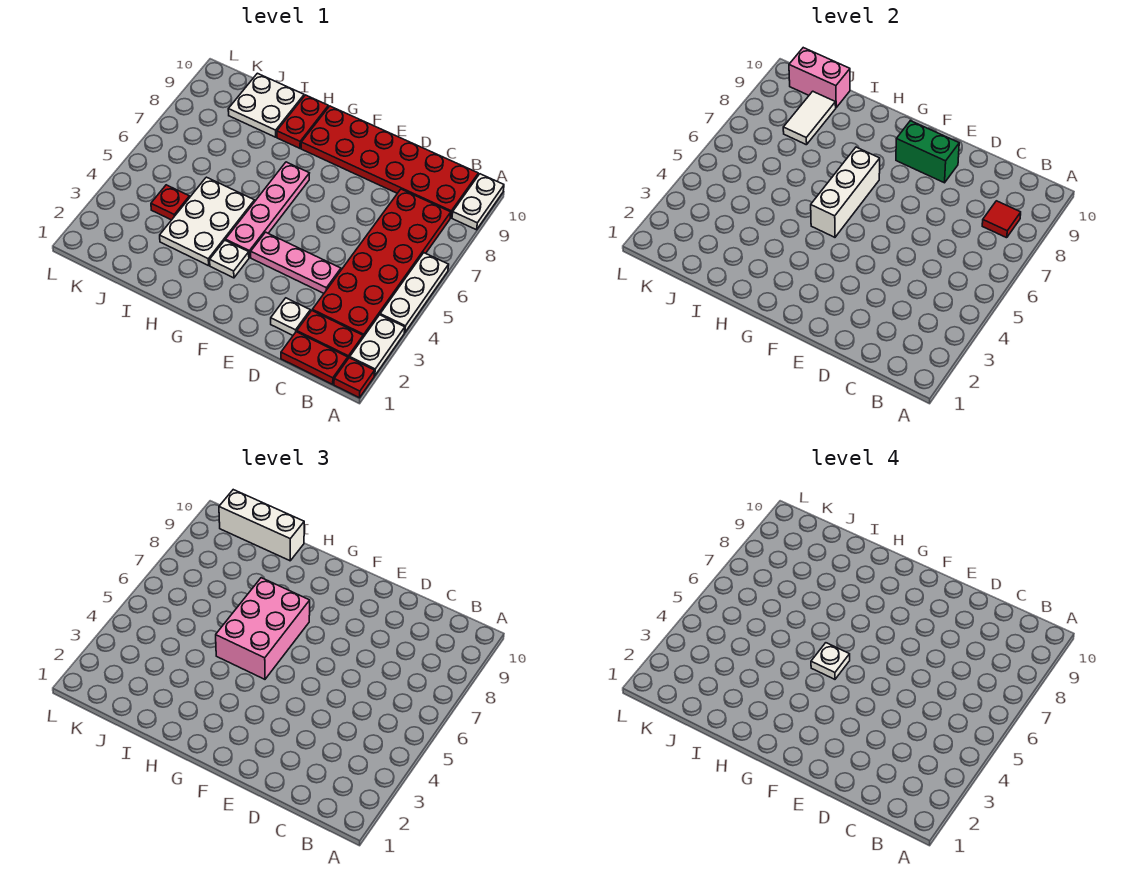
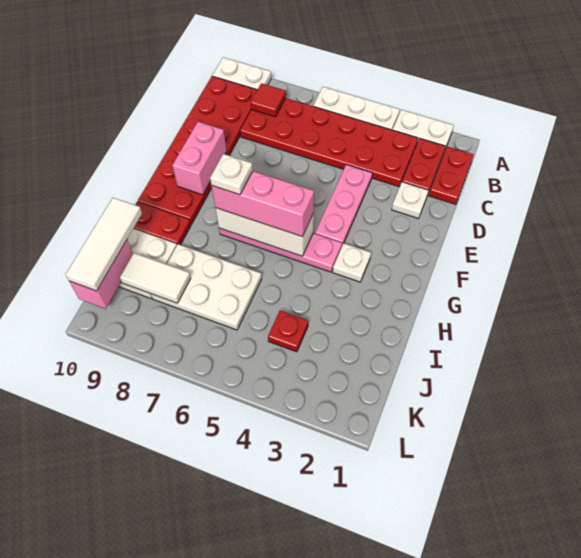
red 1x1 plate [334,358,375,398] -> none
green 1x2 brick [896,121,959,183] -> pink 1x2 brick [172,122,227,195]
pink 2x3 brick [216,578,310,679] -> pink 1x3 brick [212,171,314,236]
white 1x1 plate [811,643,850,679] -> white 1x1 plate moved to [210,154,253,195]
white 2x3 plate [160,177,255,266] -> white 2x3 plate moved to [151,244,262,330]
white 1x3 brick [219,490,304,561] -> white 1x3 tile [66,198,142,291]

